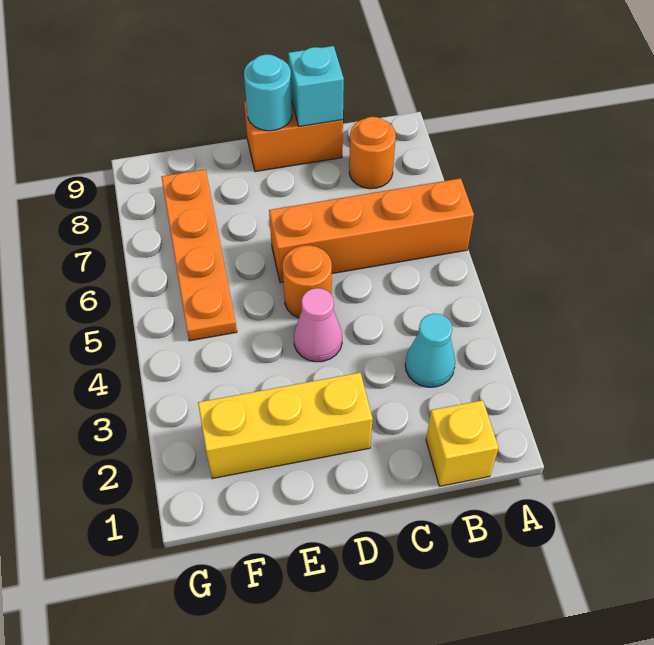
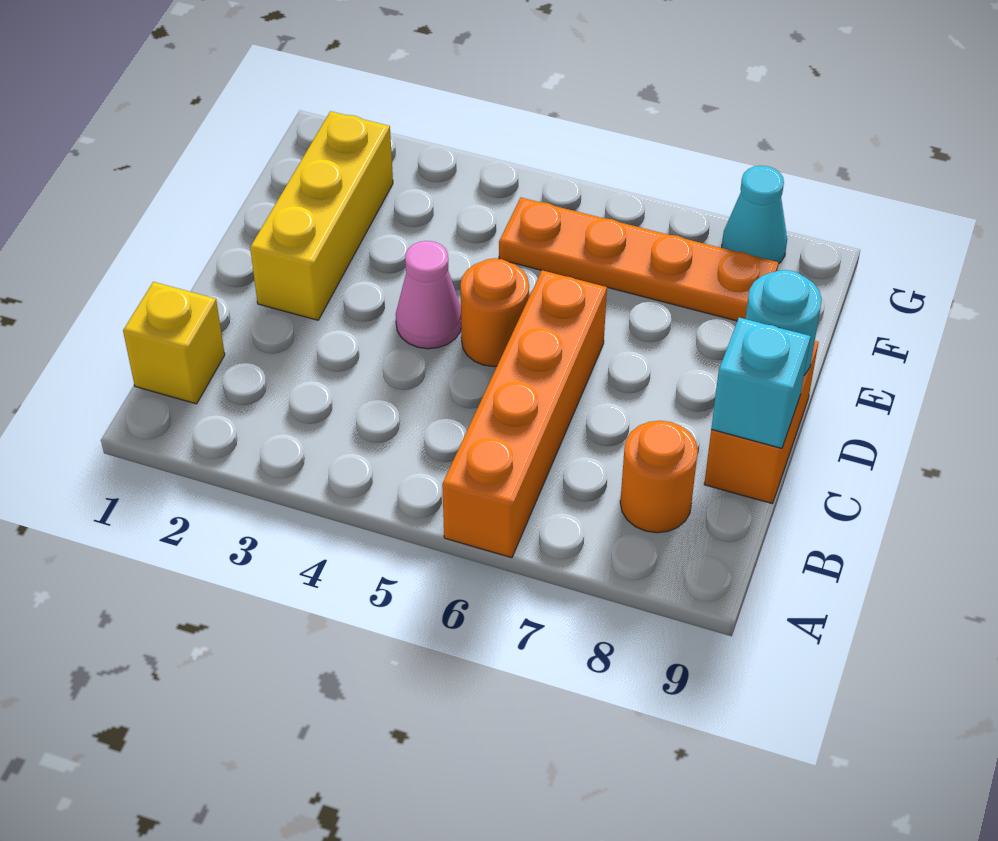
cyan 1x1 cone [405,314,455,387] -> cyan 1x1 cone moved to [722,166,787,264]

